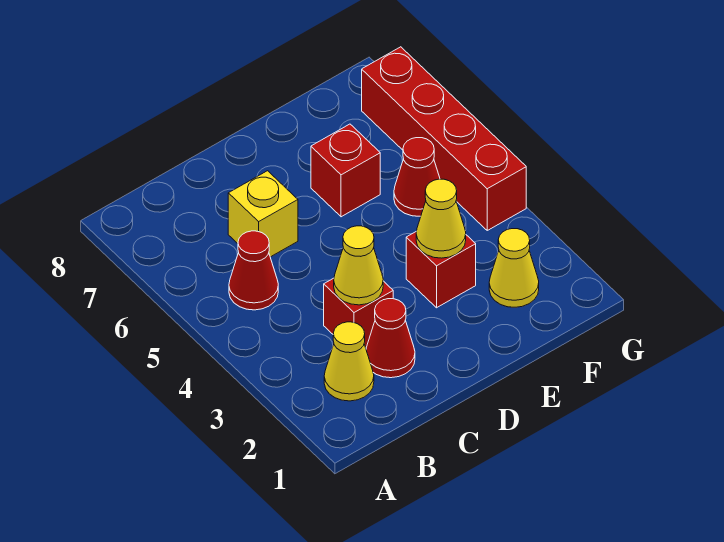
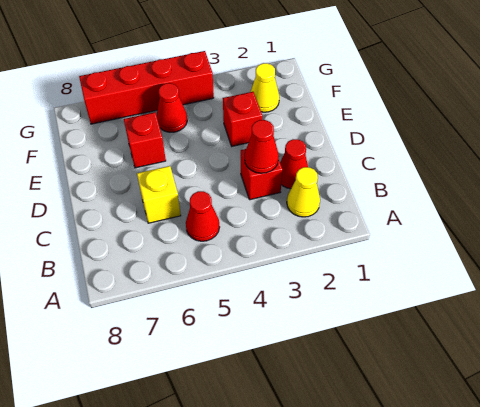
yellow 1x1 cone [334,226,383,305] -> red 1x1 cone [245,120,279,173]
yellow 1x1 cone [416,179,466,258] -> none

